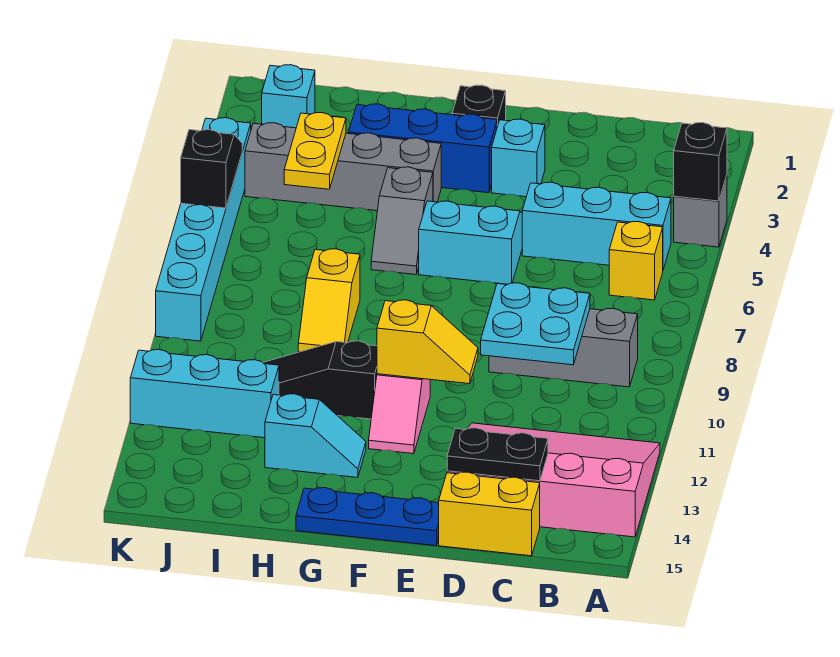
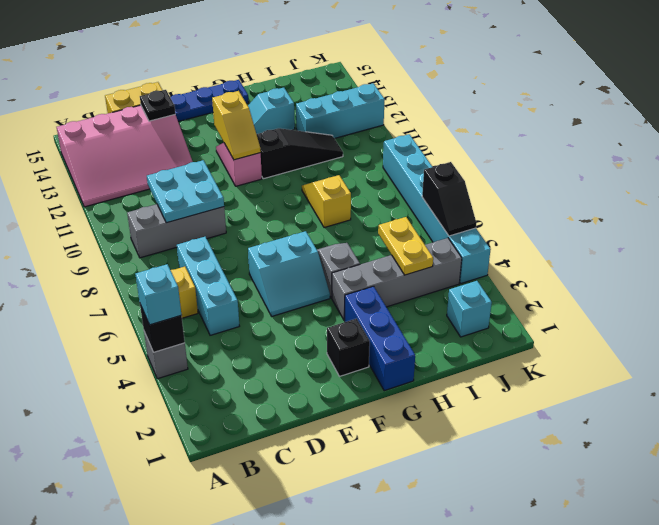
cyan 1x3 brick [522,182,671,270] -> cyan 1x3 brick turned to [177,237,239,335]
black 1x2 plate [447,428,548,481] -> black 1x1 plate [140,90,175,121]
cyan 1x1 brick [492,119,545,197] -> cyan 1x1 brick moved to [136,264,181,325]
yellow 1x2 slope [377,300,478,384] -> yellow 1x2 slope turned to [212,91,261,160]
blue 1x3 brick [349,104,497,193] -> blue 1x3 brick turned to [345,286,415,391]

